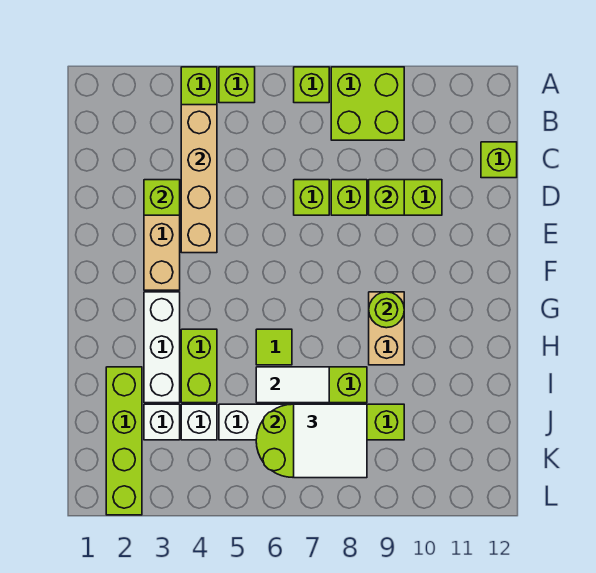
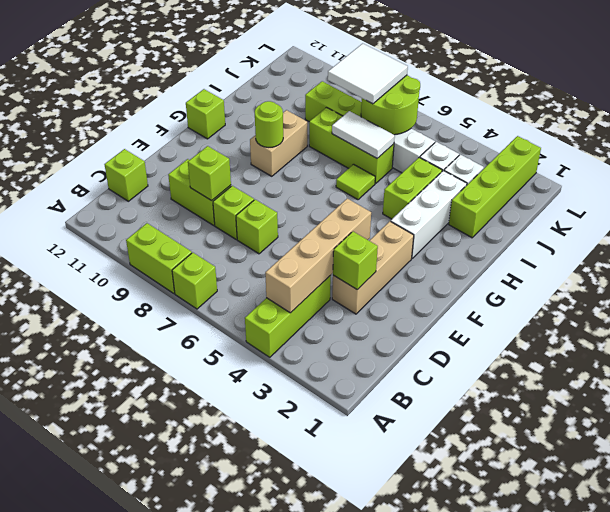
lime 1x1 brick [219,67,255,103] -> lime 1x1 brick moved to [186,89,225,139]
lime 2x2 brick [331,67,404,140] -> lime 1x2 brick [126,223,192,294]

